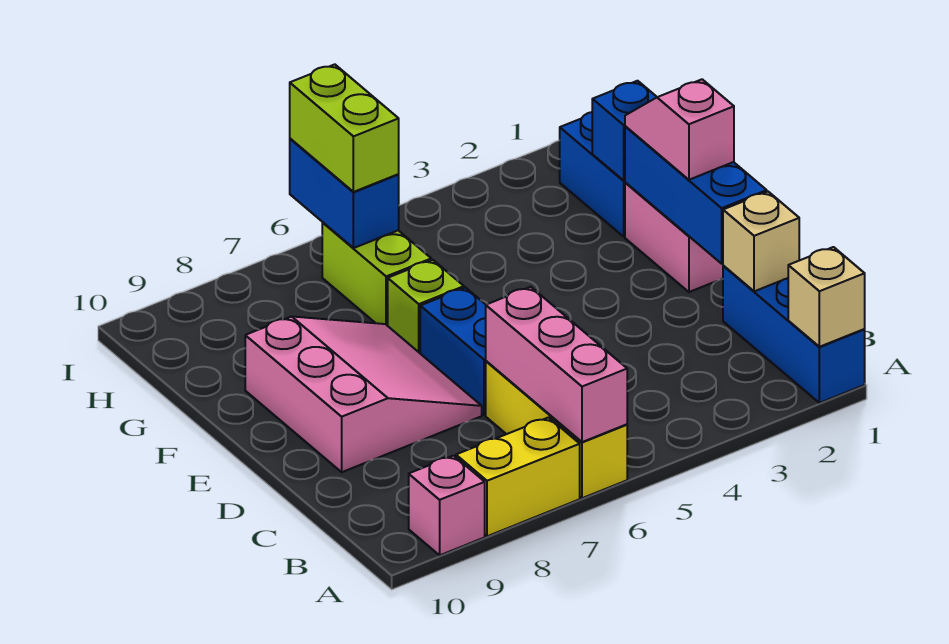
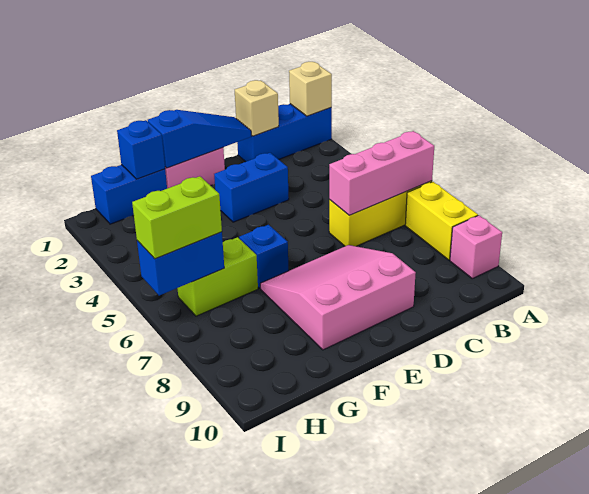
blue 1x3 brick [625,126,767,264] -> blue 1x3 slope [148,110,251,168]
blue 1x2 brick [420,288,486,415] -> blue 1x2 brick moved to [214,153,289,222]
pink 1x2 slope [625,79,734,180] -> none
lime 1x1 brick [388,260,464,353] -> blue 1x1 brick [239,225,289,288]

